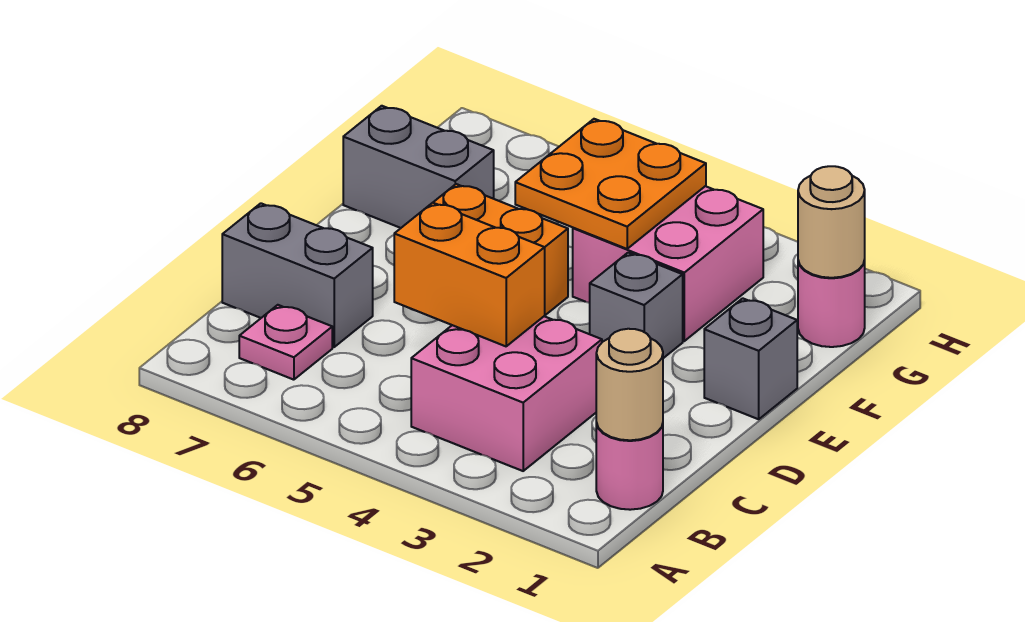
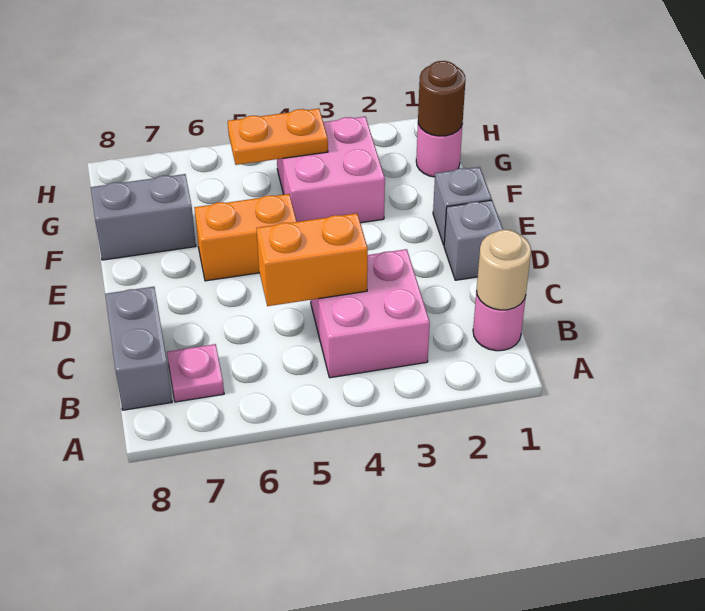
grey 1x2 brick [222,203,373,347] -> grey 1x2 brick turned to [105,287,172,410]
grey 1x1 brick [590,253,683,358] -> grey 1x1 brick moved to [444,200,503,280]
orange 2x2 plate [515,119,706,249] -> orange 1x2 plate [228,109,328,165]
tan 1x1 round brick [798,166,865,278] -> brown 1x1 round brick [418,61,466,136]

